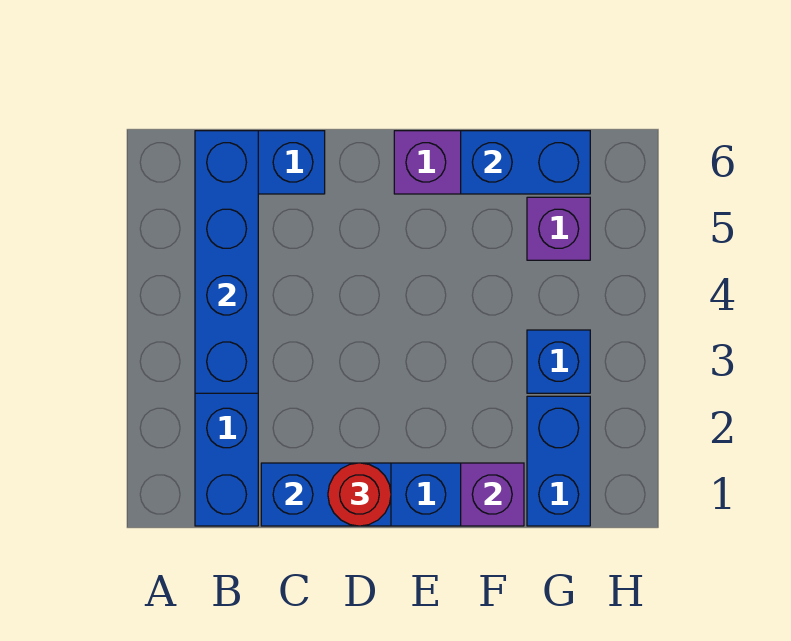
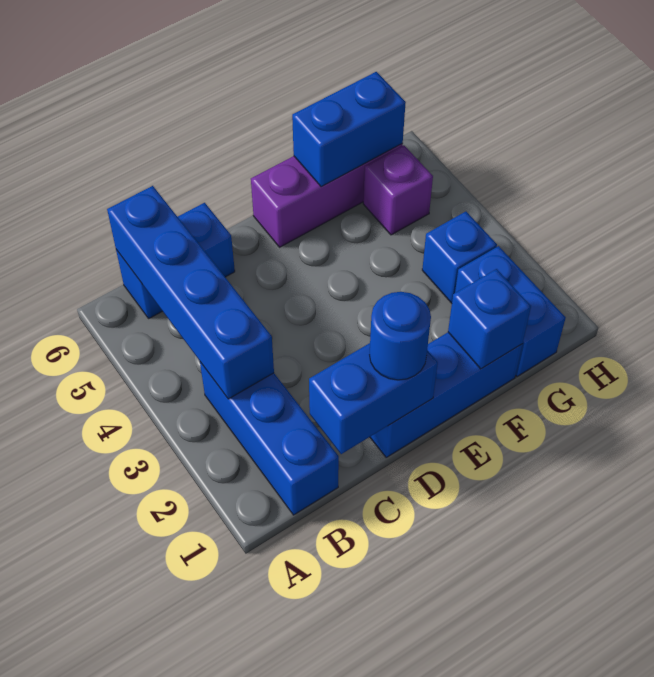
red 1x1 round brick [328,463,391,526] -> blue 1x1 round brick [370,292,431,380]
purple 1x1 brick [461,463,524,526] -> blue 1x1 brick [448,269,531,369]

